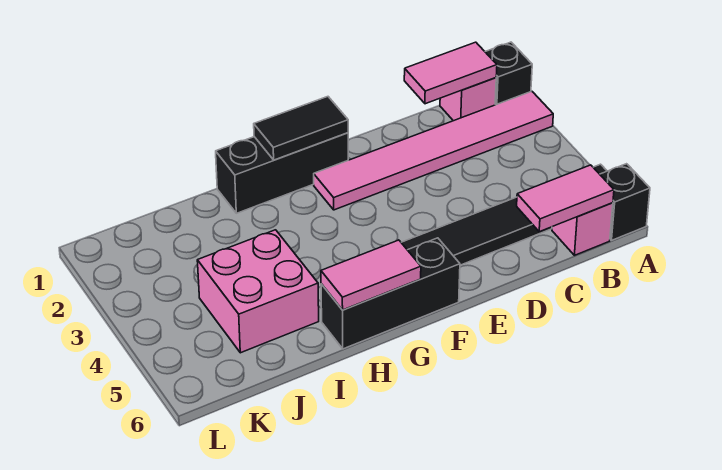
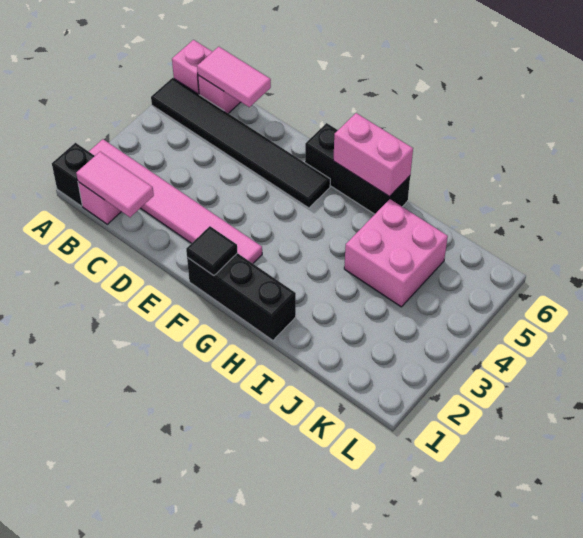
black 1x1 brick [600,164,650,240] -> pink 1x1 brick [172,40,212,94]
black 1x2 tile [254,97,348,160] -> black 1x1 tile [186,226,237,276]
pink 1x2 tile [321,240,421,310] -> pink 1x2 brick [333,113,413,197]

